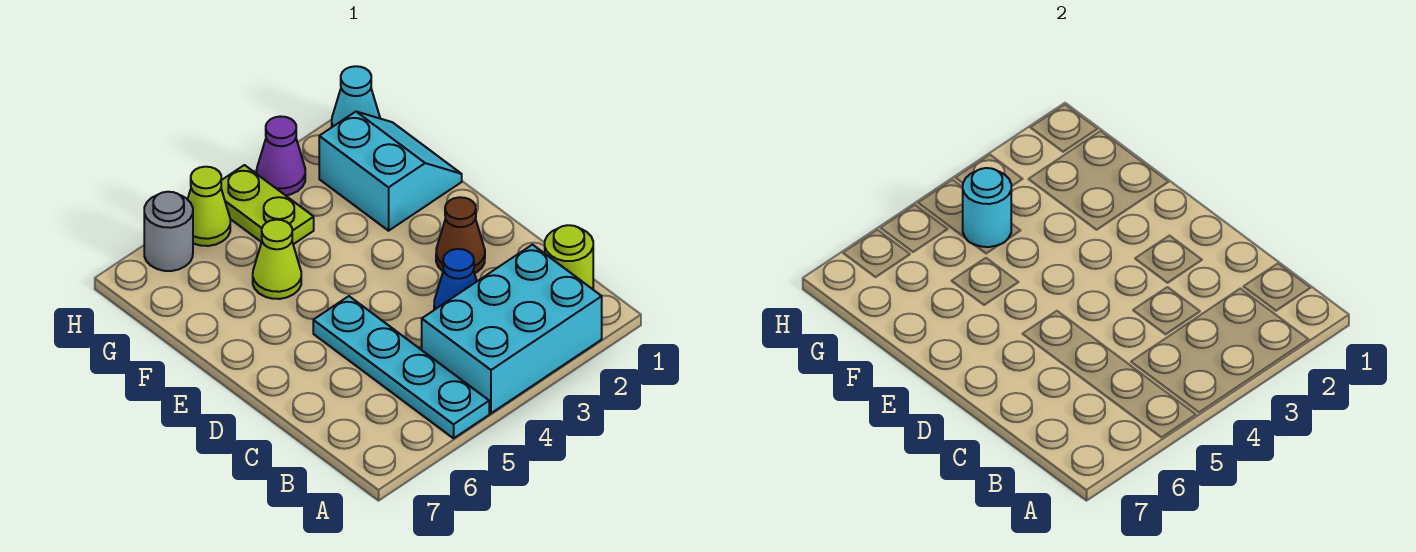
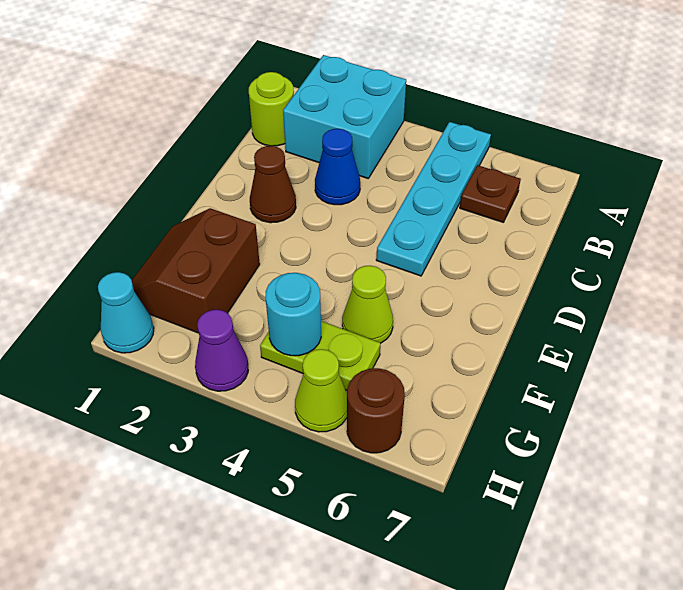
cyan 2x3 brick [422,245,602,413] -> cyan 2x2 brick [283,55,406,178]
none -> brown 1x1 plate [460,165,521,222]
cyan 2x2 slope [319,112,462,231] -> brown 2x2 slope [132,208,260,333]
lime 1x2 plate [221,165,314,244] -> lime 1x2 plate turned to [260,321,380,390]
grey 1x1 round brick [144,192,193,271] -> brown 1x1 round brick [347,368,405,453]

